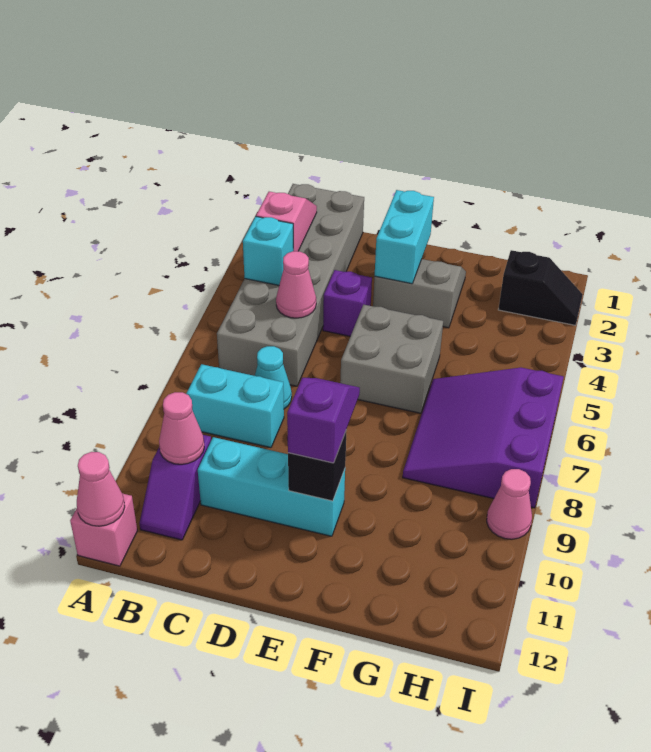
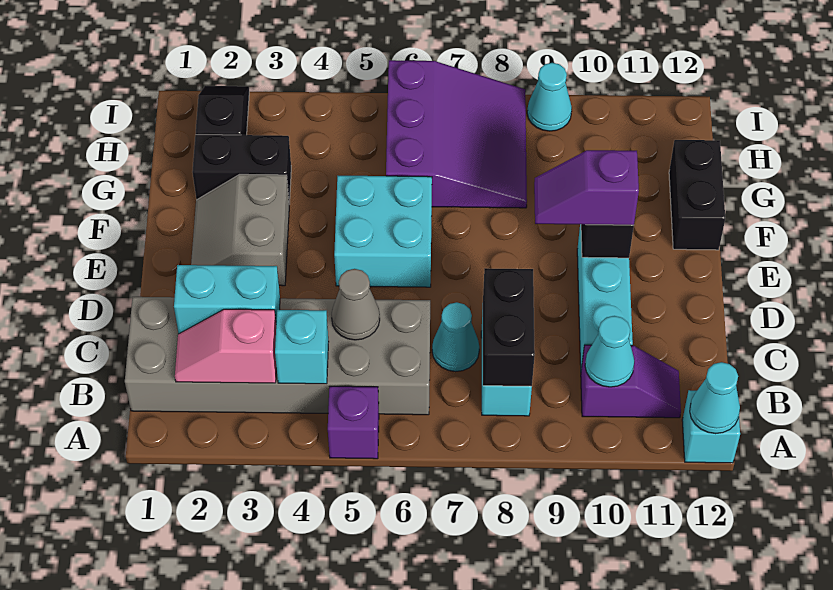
pink 1x1 brick [70,493,137,566] -> cyan 1x1 brick [682,390,740,463]
pink 1x1 cone [77,452,125,526] -> cyan 1x1 cone [690,362,740,434]
none -> black 1x2 brick [483,268,535,386]
pink 1x1 cone [159,392,204,464] -> cyan 1x1 cone [585,316,634,387]
pink 1x1 cone [276,251,316,318] -> grey 1x1 cone [332,269,380,340]
purple 1x1 brick [323,270,372,336] -> purple 1x1 brick moved to [328,386,379,459]
cyan 1x2 brick [375,190,434,284] -> cyan 1x2 brick moved to [174,265,280,334]
grey 2x2 brick [340,305,443,413] -> cyan 2x2 brick [334,176,432,287]
none -> black 1x2 brick [669,140,725,250]
none -> black 1x2 brick [192,135,291,204]
purple 3x3 slope [403,368,564,508] -> purple 3x3 slope turned to [386,60,527,208]
pink 1x1 cone [487,469,532,539] -> cyan 1x1 cone [527,63,572,131]

